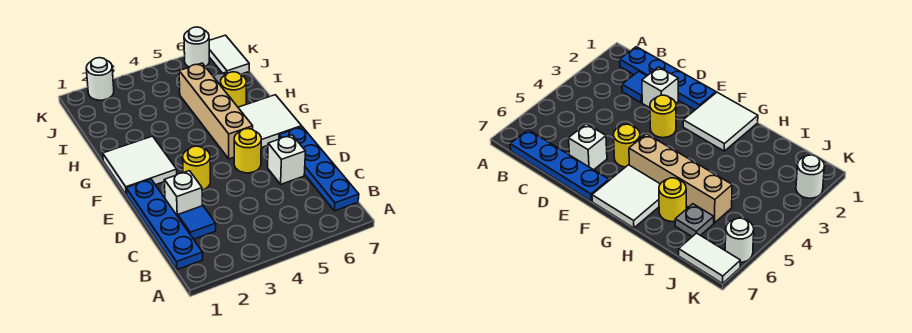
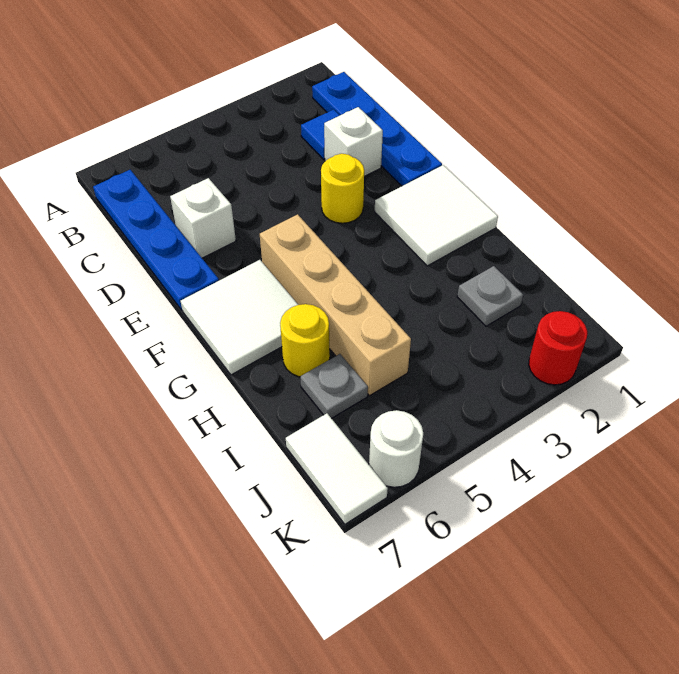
yellow 1x1 round brick [234,129,261,173] -> none
none -> grey 1x1 plate [457,266,523,326]
white 1x1 round brick [86,58,114,100] -> red 1x1 round brick [529,311,587,385]

